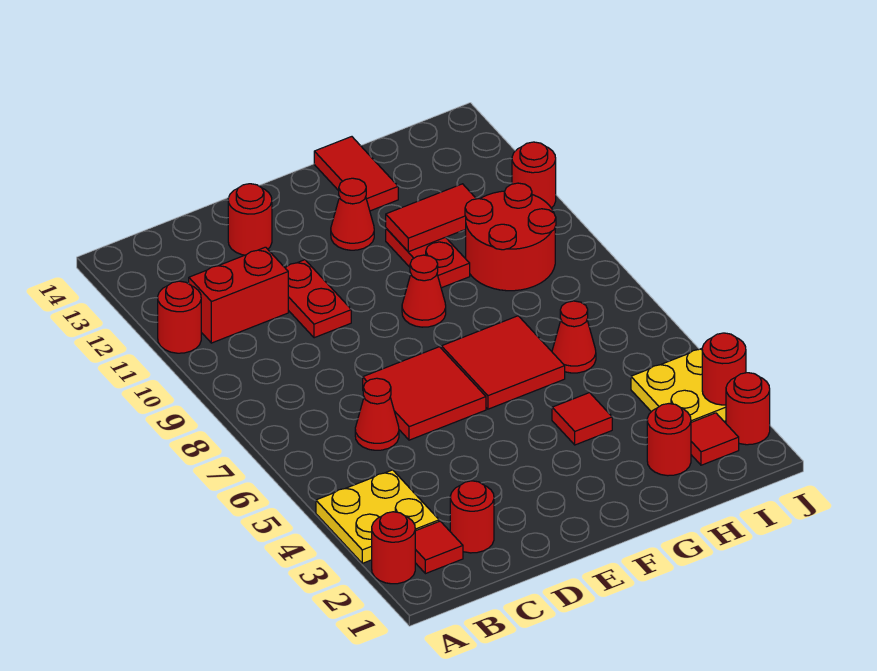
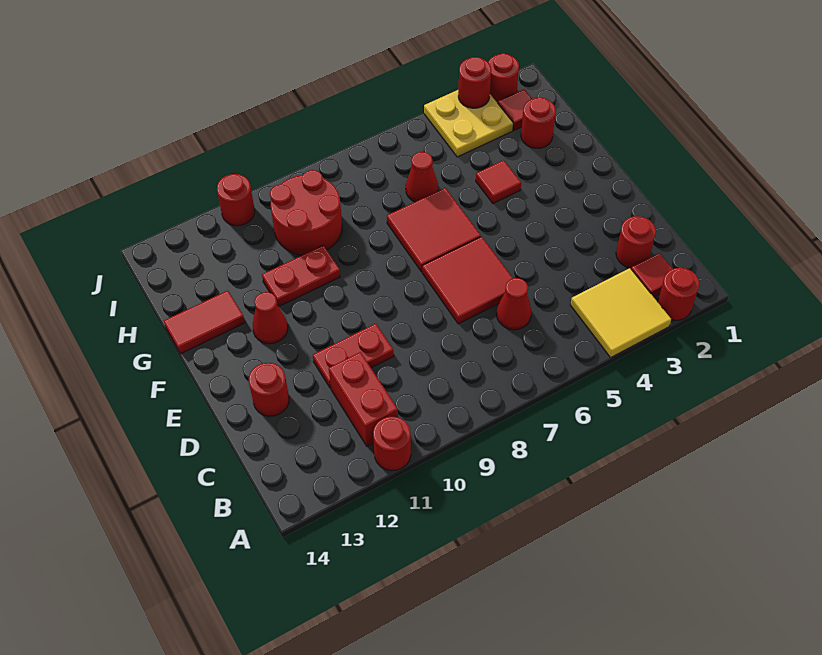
yellow 2x2 plate [316,470,439,563] -> yellow 2x2 tile [570,268,671,357]
red 1x1 cone [402,255,446,327] -> none
red 1x2 tile [386,184,476,252] -> none

